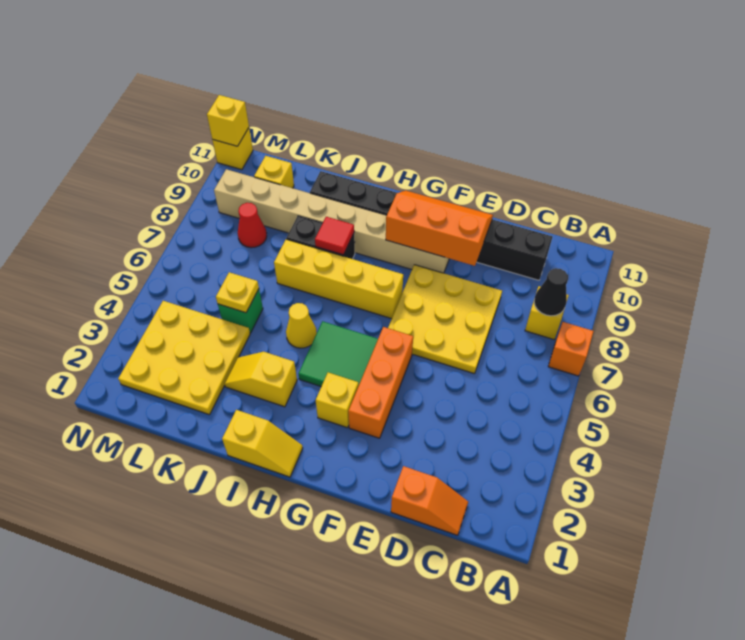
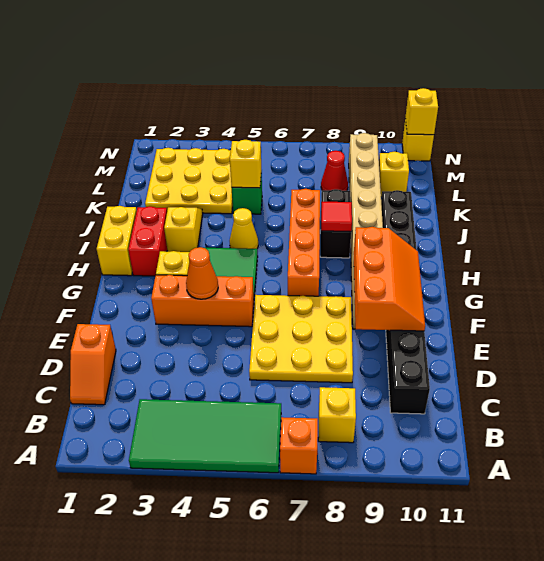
none -> green 2x4 tile [129,399,281,473]
black 1x1 cone [534,268,568,316] -> none
none -> orange 1x1 cone [186,247,218,299]
yellow 1x4 brick [274,239,403,319] -> orange 1x4 brick [288,189,320,296]
yellow 1x2 slope [222,410,303,477] -> yellow 1x2 brick [97,206,137,276]
none -> red 1x2 brick [128,206,167,276]
yellow 1x1 plate [216,272,259,313] -> yellow 1x1 brick [230,140,261,188]

